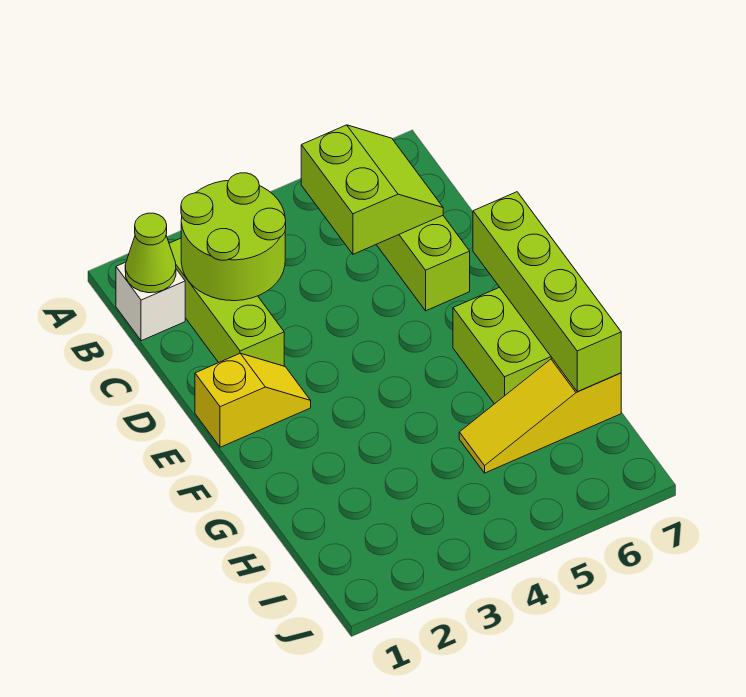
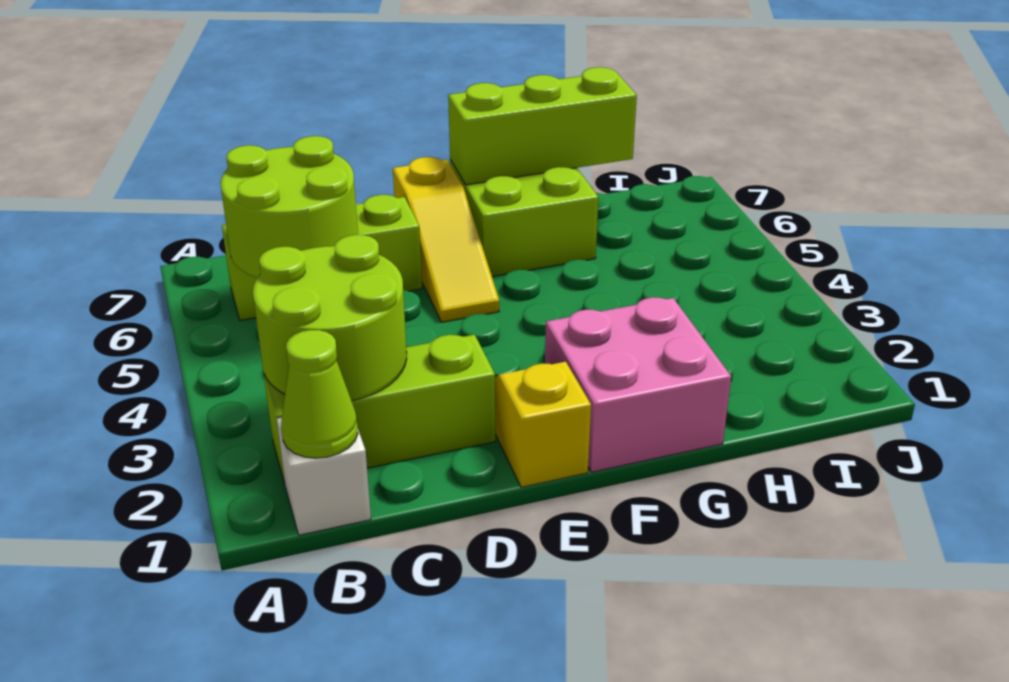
lime 2x2 slope [301,125,443,254] -> lime 2x2 round brick [220,136,358,277]
lime 1x4 brick [473,192,621,392] -> lime 1x3 brick [448,67,637,185]
none -> pink 2x2 brick [545,297,731,472]
yellow 1x3 slope [459,359,621,473] -> yellow 1x3 slope moved to [393,157,499,322]

